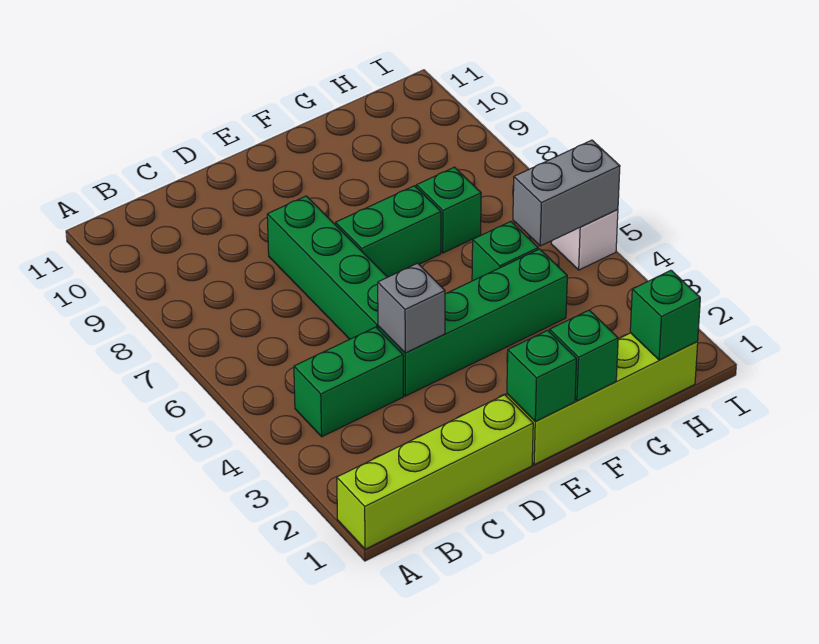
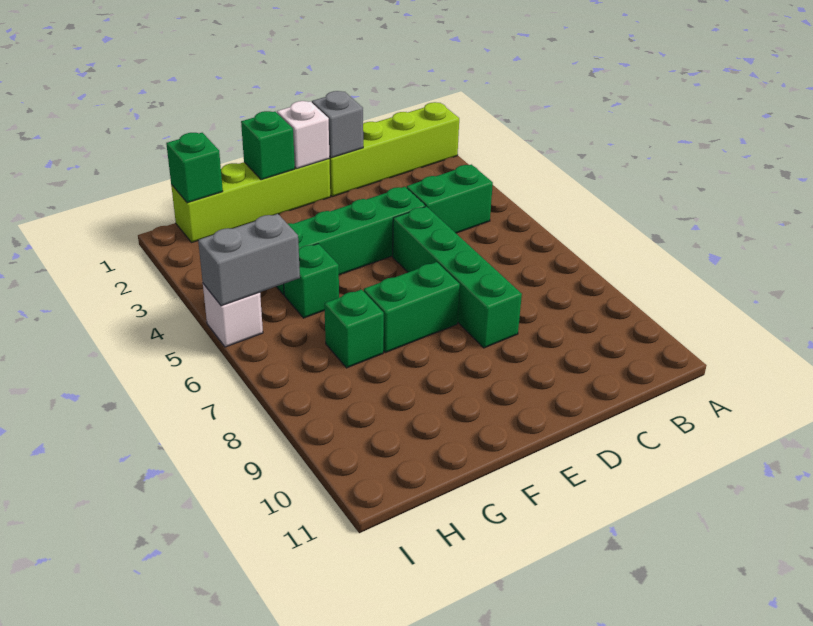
grey 1x1 brick [378,263,445,353] -> grey 1x1 brick moved to [312,91,363,158]
green 1x1 brick [507,330,577,421] -> white 1x1 brick [277,101,329,169]

